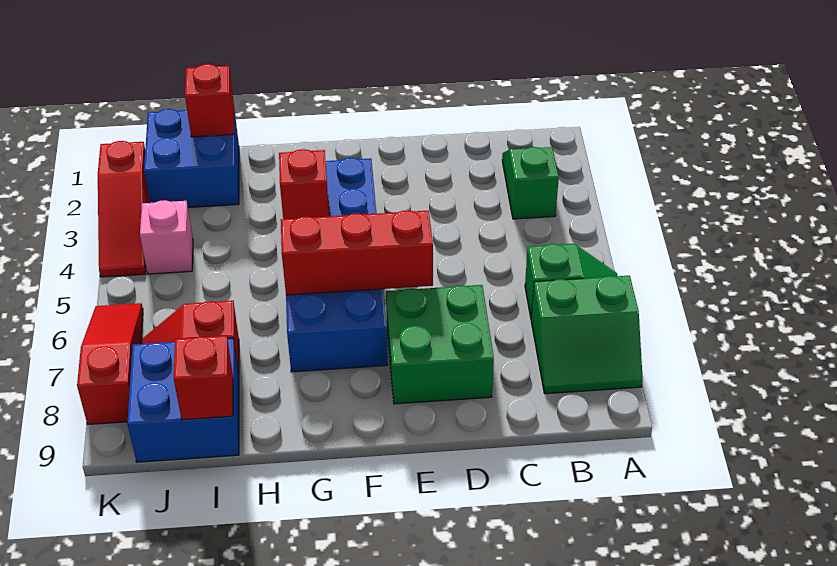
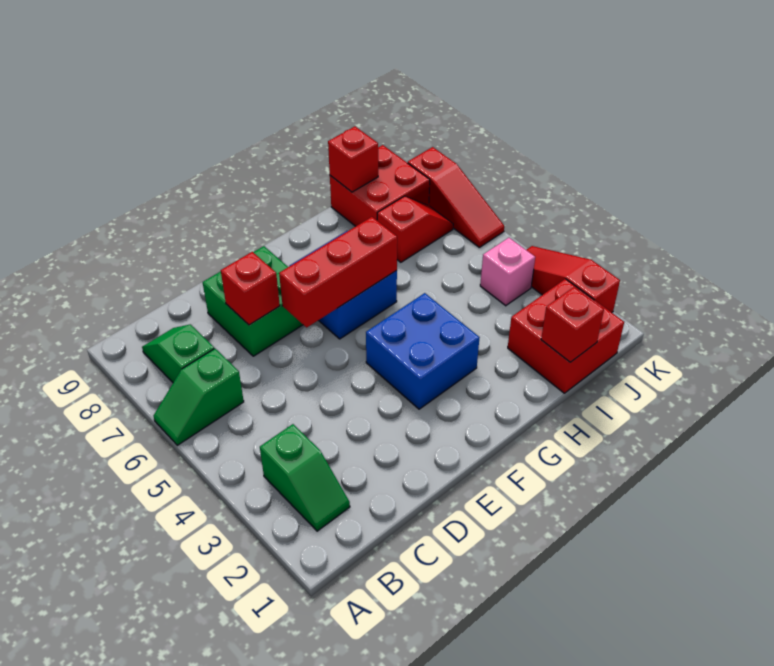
green 2x2 slope [531,276,643,394] -> green 1x2 slope [142,324,214,383]
red 1x1 brick [279,149,329,219] -> red 1x1 brick moved to [221,252,280,325]
blue 2x2 brick [144,109,239,208] -> red 2x2 brick [508,279,624,393]
blue 2x2 brick [127,338,239,462] -> red 2x2 brick [330,145,430,226]

